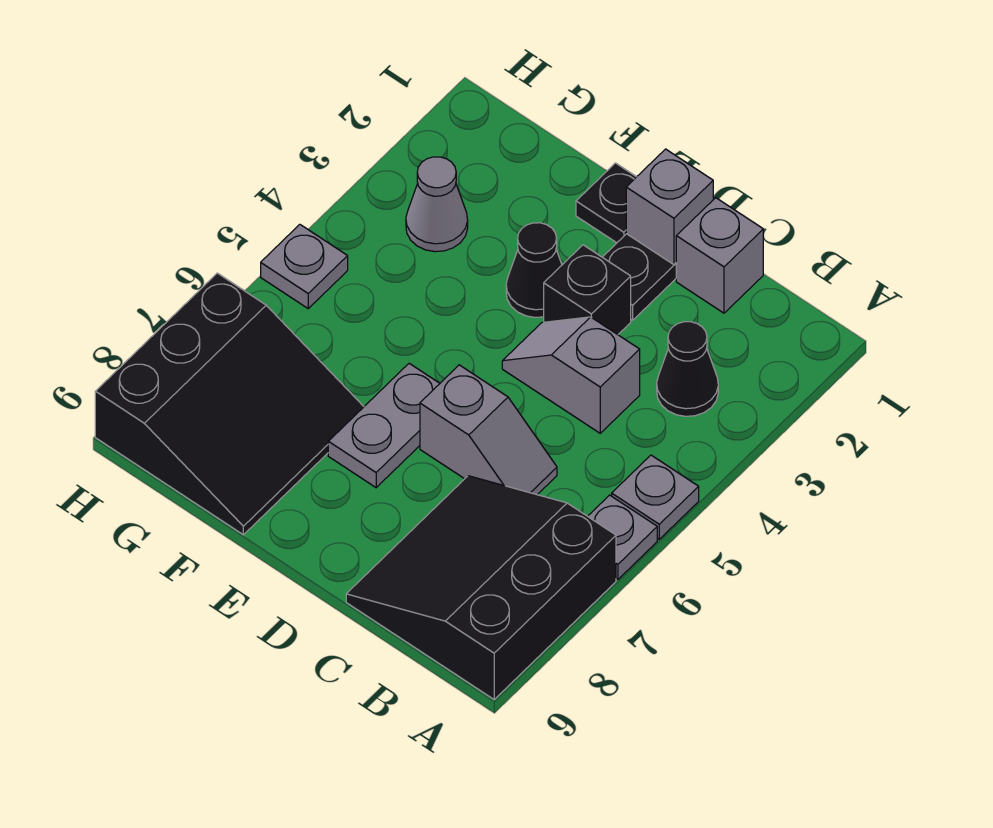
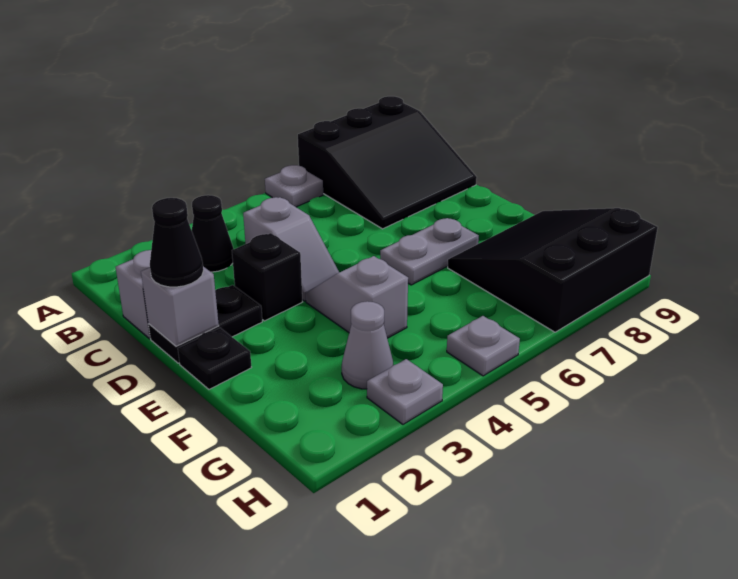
grey 1x1 plate [612,455,699,539] -> grey 1x1 plate moved to [367,359,443,424]
grey 1x2 slope [420,365,557,495] -> grey 1x2 slope moved to [306,256,408,338]
black 1x1 cone [506,223,562,318] -> black 1x1 cone moved to [150,198,203,287]

